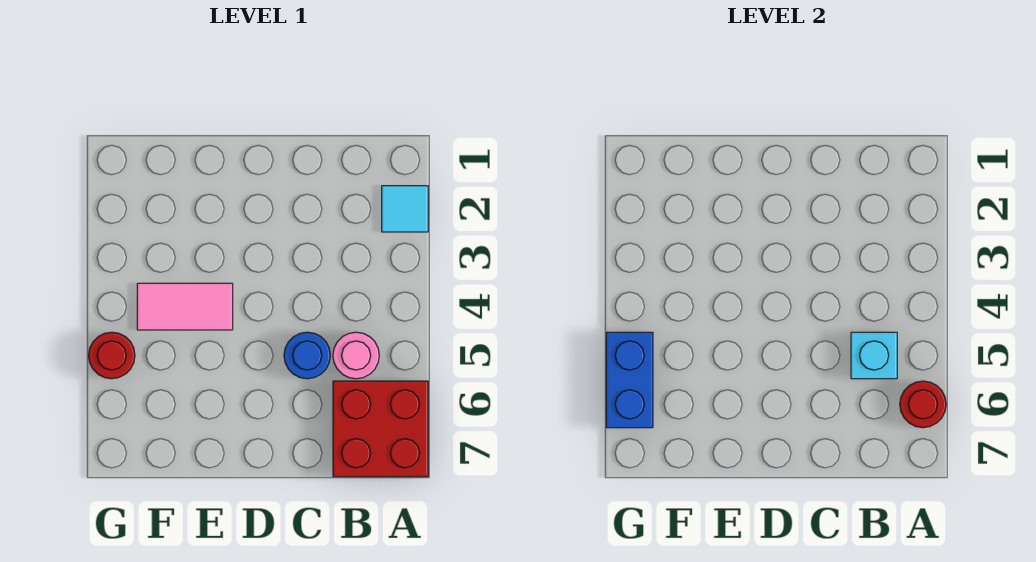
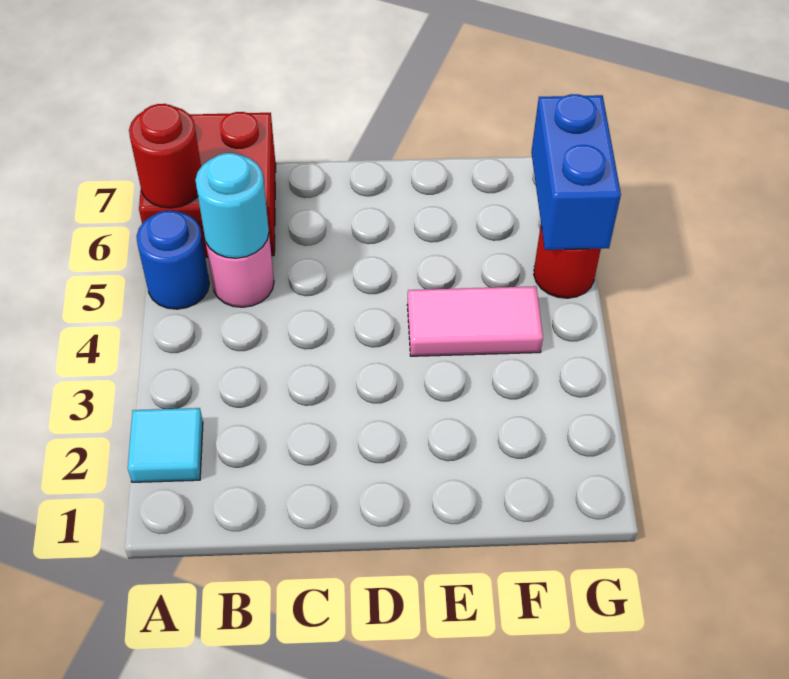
cyan 1x1 brick [851,332,897,379] -> cyan 1x1 round brick [195,153,269,258]
blue 1x1 round brick [284,332,330,379] -> blue 1x1 round brick moved to [137,211,209,309]

